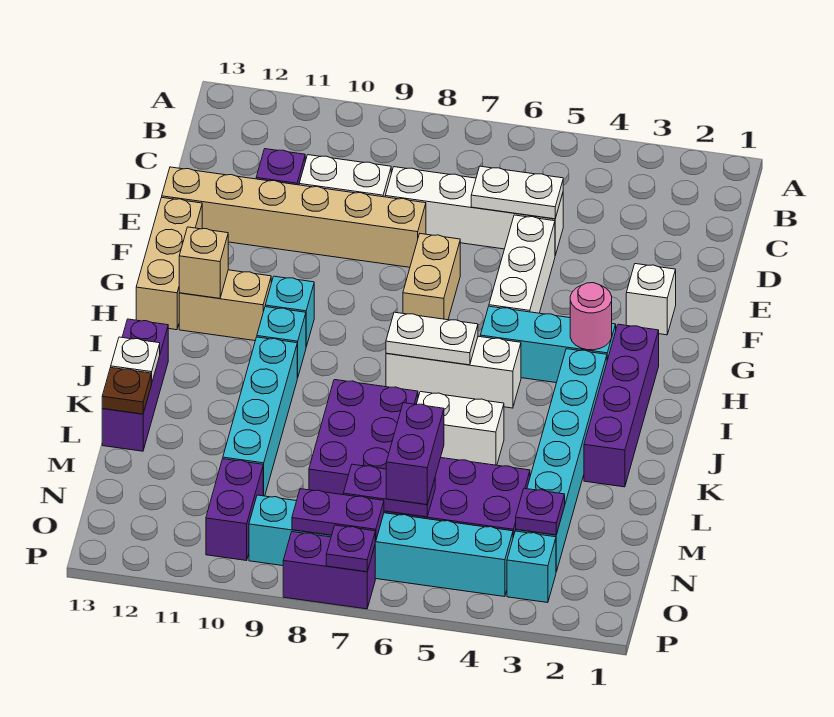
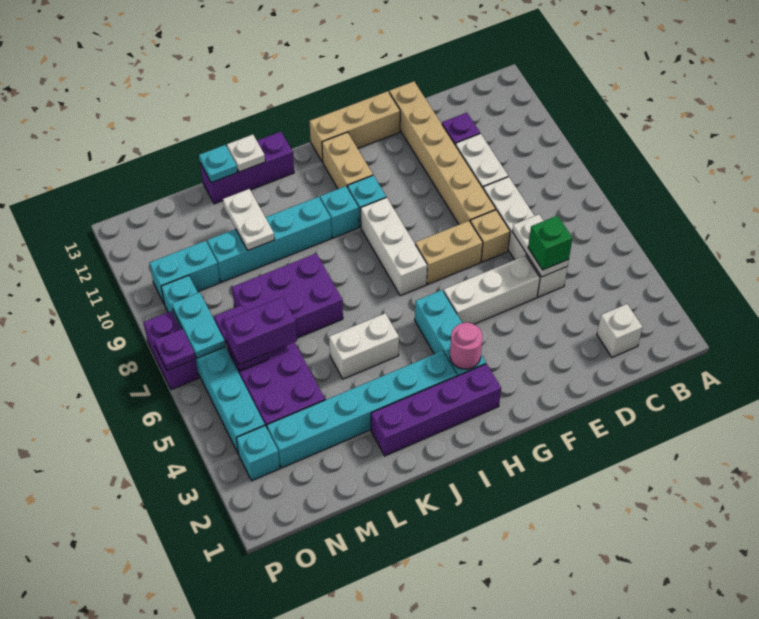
none -> green 1x1 brick [528,216,572,270]
white 1x1 brick [626,264,676,335] -> white 1x1 brick moved to [597,304,643,357]
tan 1x1 brick [179,227,228,298] -> tan 1x1 brick moved to [470,210,510,262]
white 1x3 brick [386,336,521,408] -> white 1x3 brick moved to [361,197,427,296]
white 1x2 plate [386,312,478,365] -> white 1x2 plate moved to [223,189,275,250]
white 1x2 brick [416,392,504,465] -> white 1x2 brick turned to [329,313,399,379]
brown 1x1 plate [102,368,152,414] -> cyan 1x1 plate [199,145,238,183]
purple 1x1 plate [516,488,565,535] -> none
purple 1x2 brick [206,459,263,561] -> cyan 1x2 brick [150,241,220,305]
purple 1x2 plate [292,489,384,541] -> cyan 1x2 plate [172,292,225,358]

